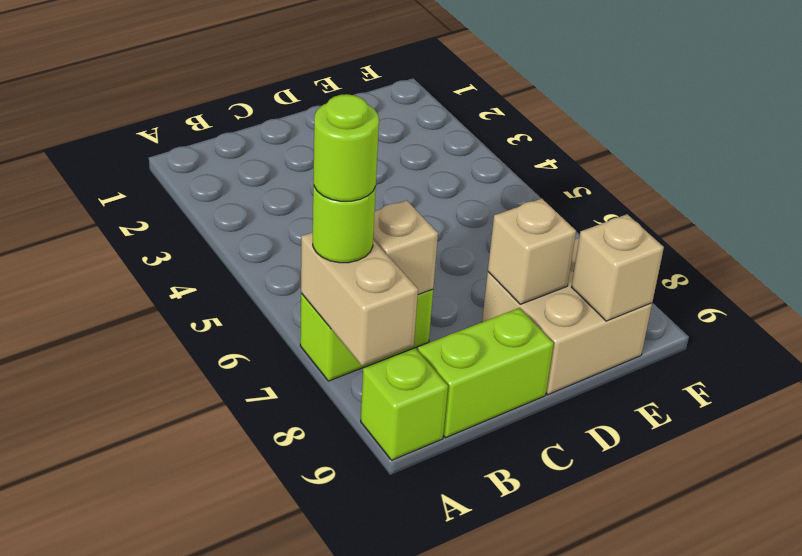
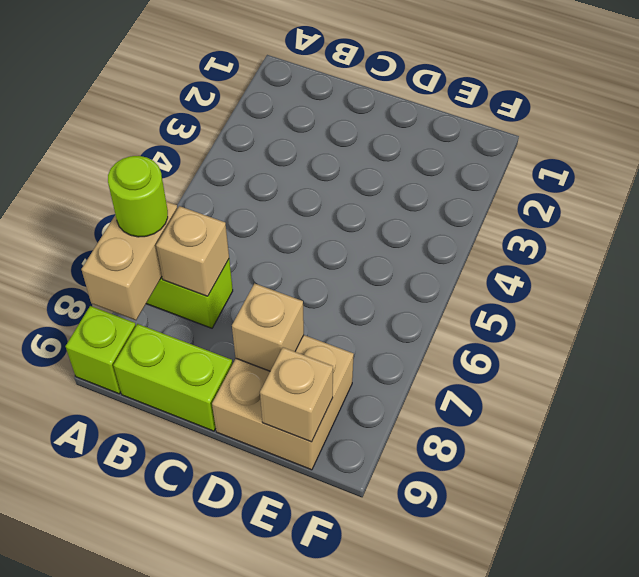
lime 1x1 round brick [314,94,379,201] -> none

